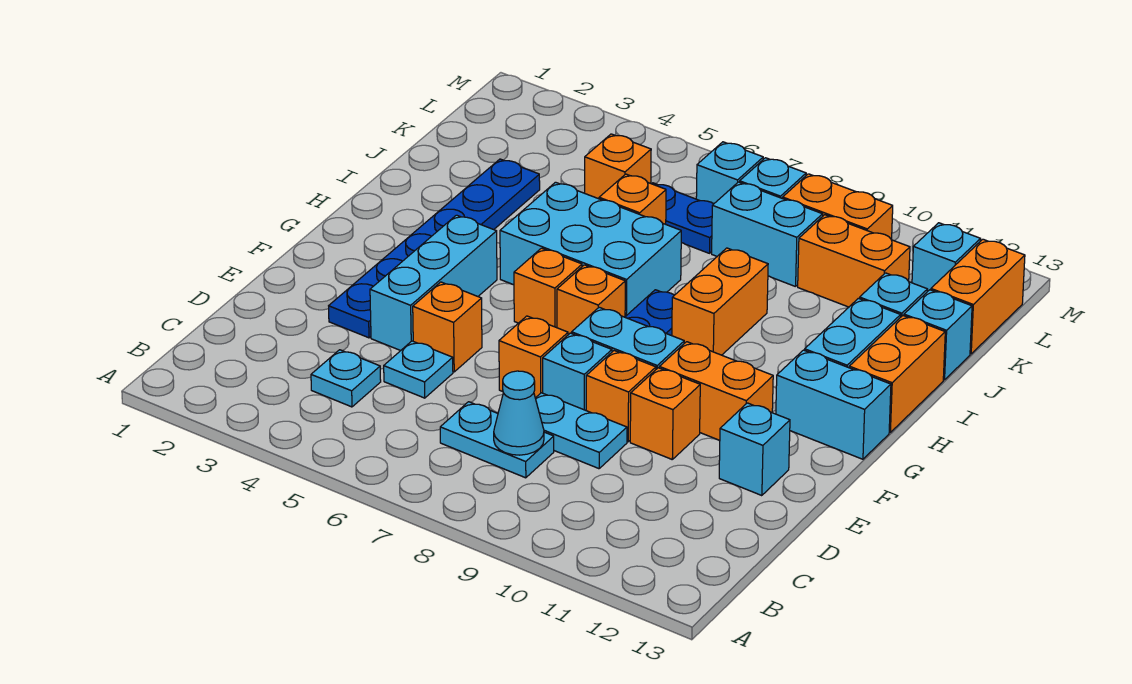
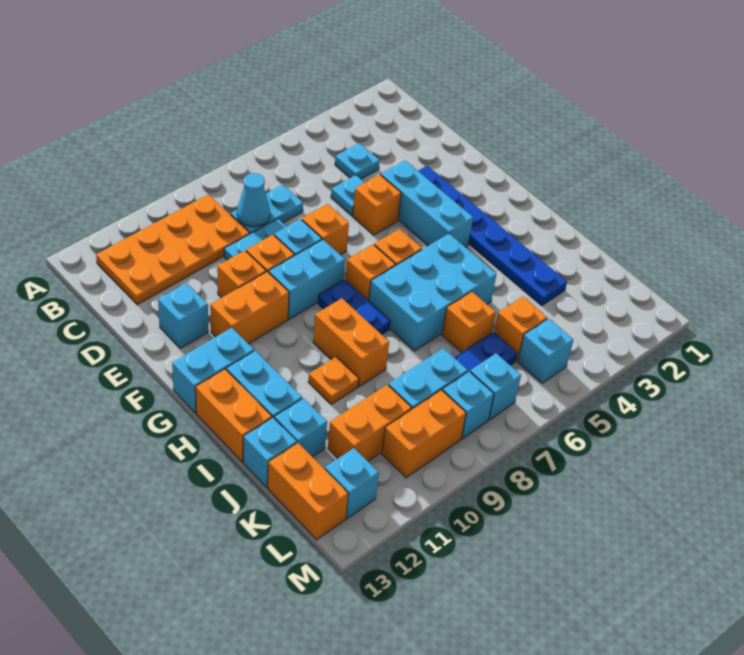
none -> orange 2x4 plate [96,194,250,304]
none -> orange 1x1 plate [308,357,359,404]
none -> cyan 1x1 brick [518,318,573,383]

